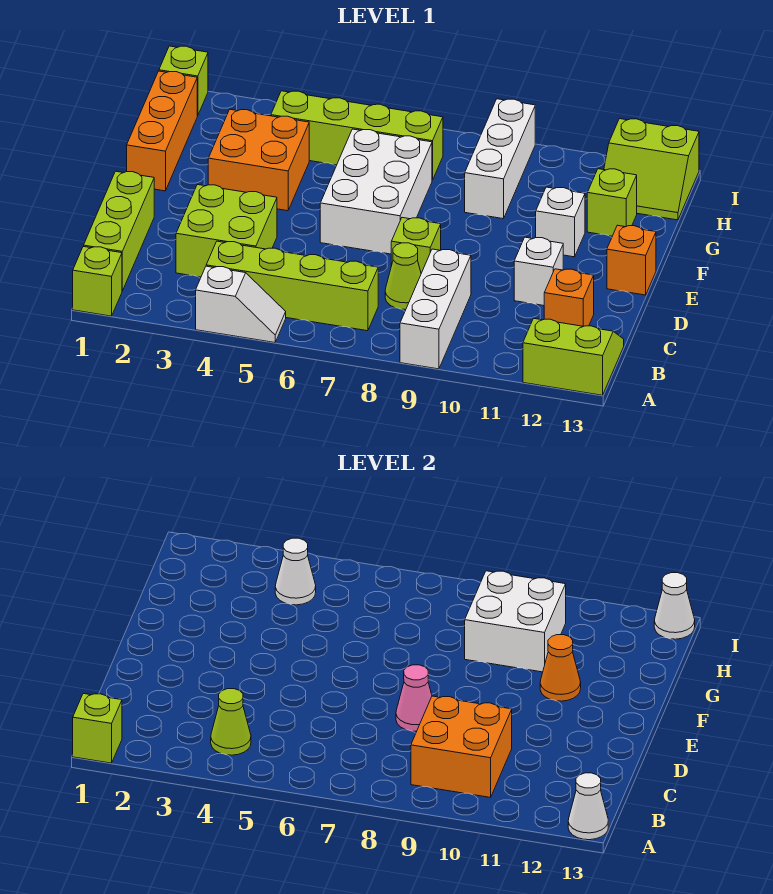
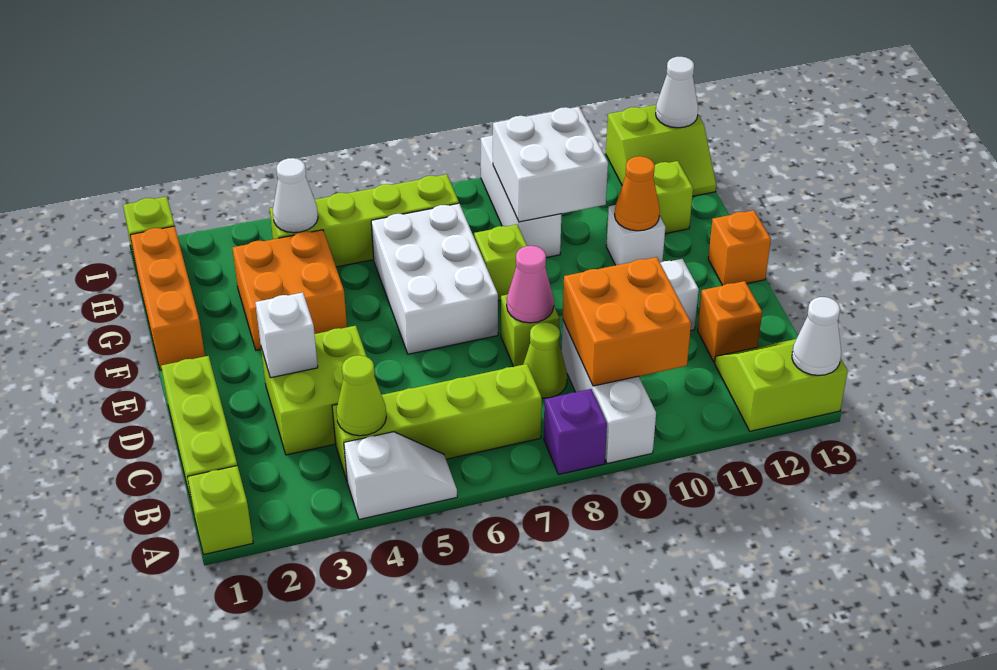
lime 1x1 brick [73,694,122,763] -> lime 1x1 brick moved to [474,224,527,301]
none -> purple 1x1 brick [544,389,607,474]
none -> white 1x1 brick [255,292,318,378]

